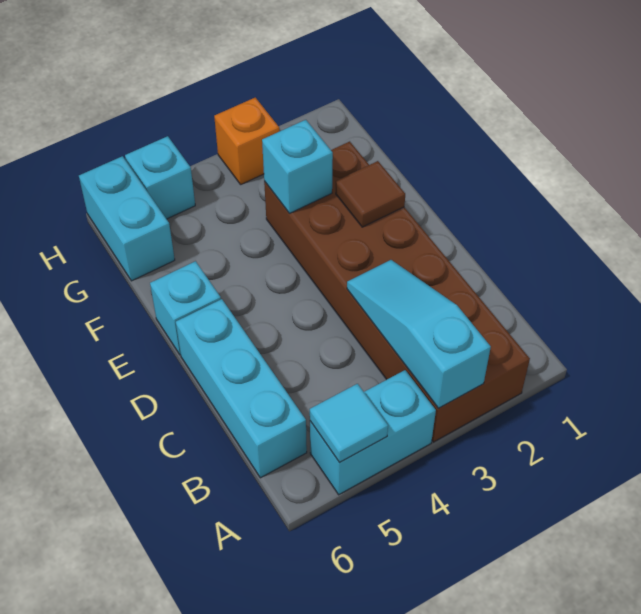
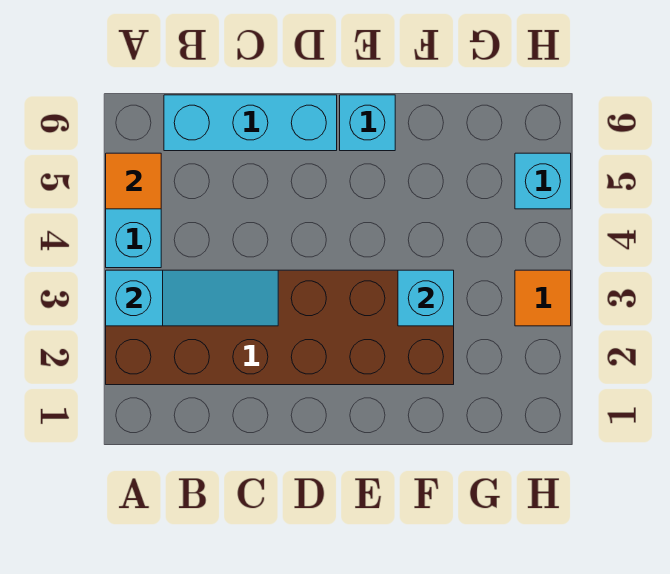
cyan 1x1 tile [310,384,388,463] -> orange 1x1 tile [106,153,161,209]
brown 1x1 tile [336,161,405,227] -> none
cyan 1x2 brick [79,156,175,281] -> none
orange 1x1 brick [214,98,279,184] -> orange 1x1 tile [515,270,571,326]

